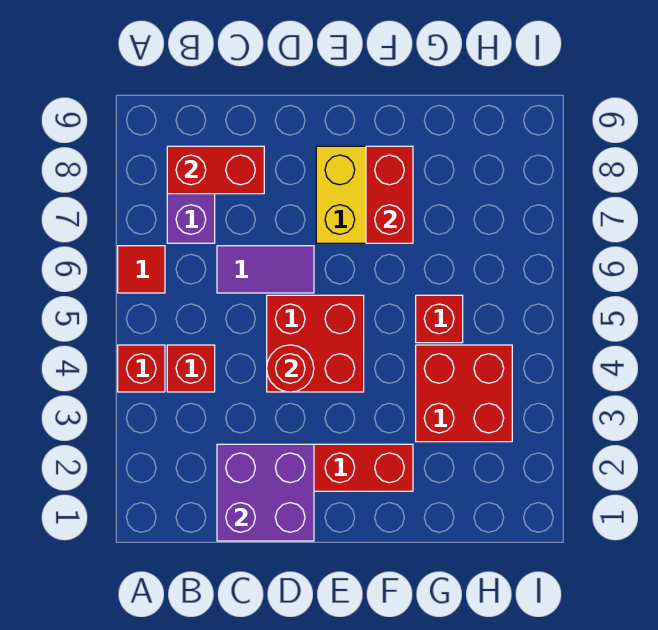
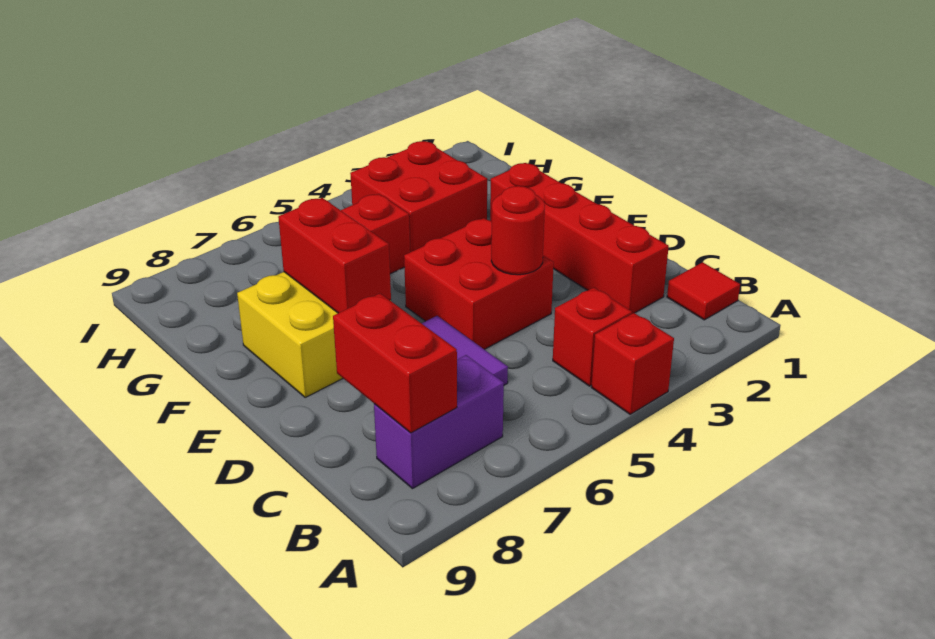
red 1x1 tile [118,246,165,293] -> red 1x1 tile moved to [667,262,740,320]
purple 2x2 brick [217,444,314,541] -> none
red 1x2 brick [366,146,413,243] -> red 1x2 brick turned to [278,198,391,313]

